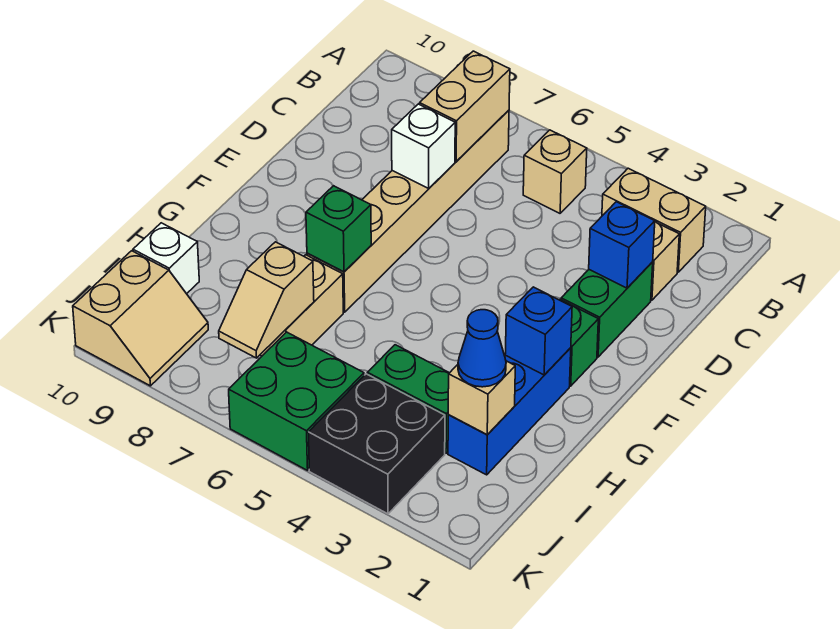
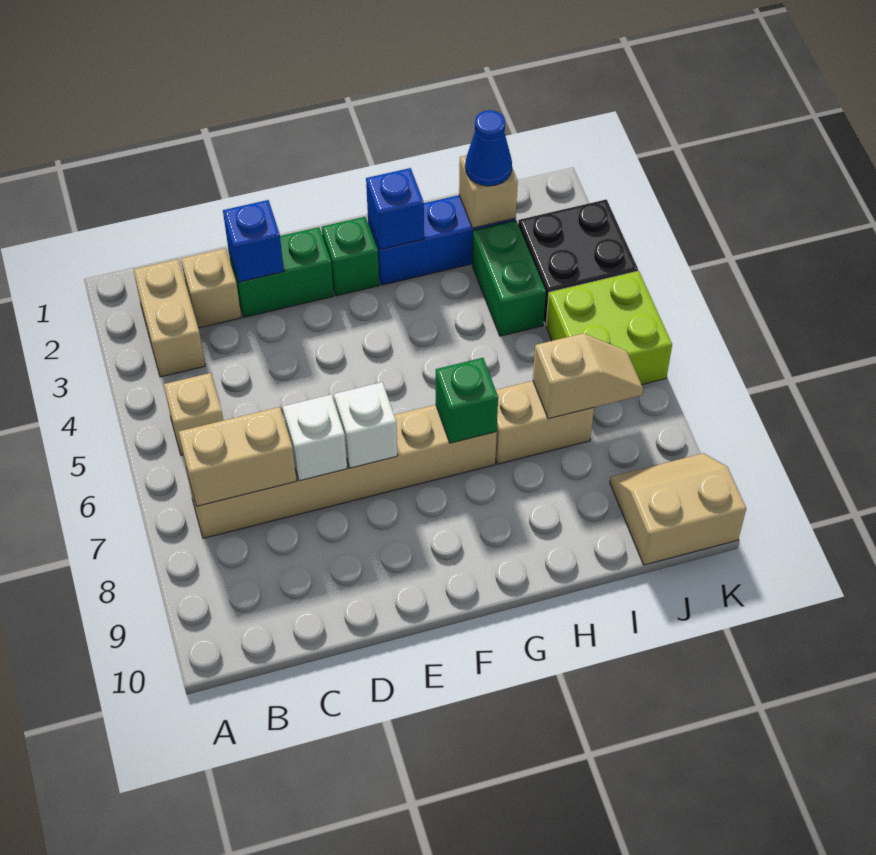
white 1x1 brick [133,223,199,294] -> white 1x1 brick moved to [334,382,397,468]
green 2x2 brick [229,332,364,470] -> lime 2x2 brick [546,271,672,385]

